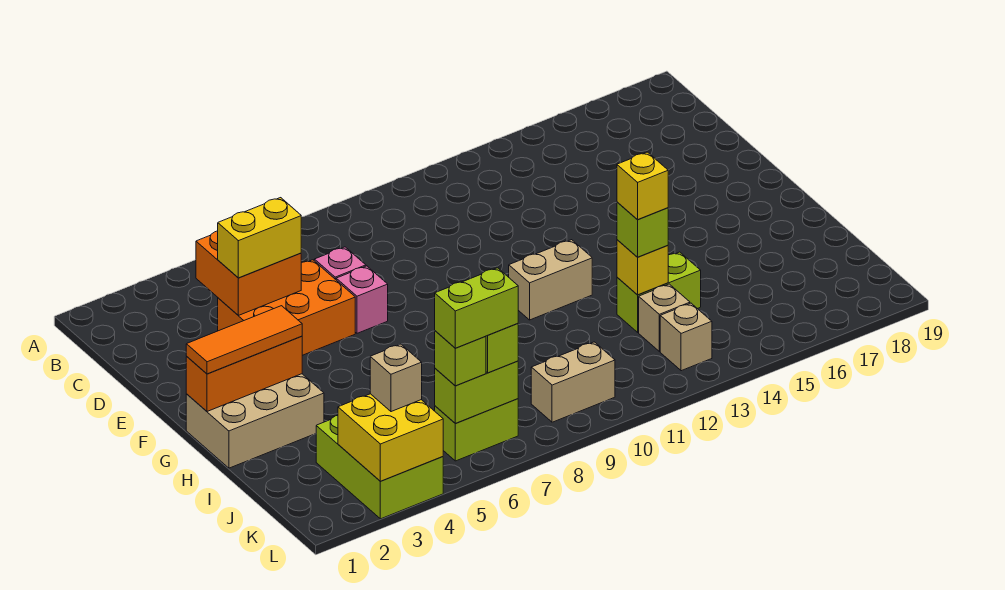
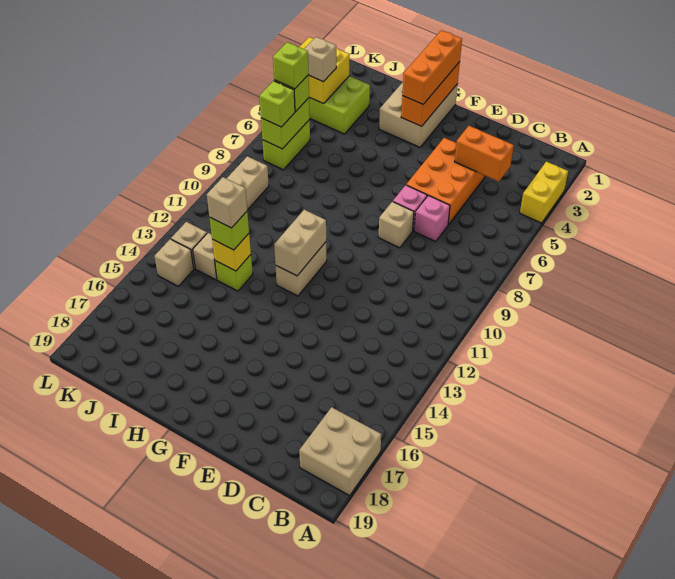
none -> tan 2x2 brick [299,407,381,496]
orange 2x2 brick [196,231,301,315] -> orange 1x2 brick [455,126,514,182]
yellow 1x2 brick [218,198,301,278] -> yellow 1x2 brick moved to [520,162,568,223]
none -> tan 1x1 brick [378,202,414,248]
orange 1x3 tile [186,306,302,374] -> orange 1x3 brick [402,30,462,104]
none -> tan 1x2 brick [274,210,326,276]
lime 1x2 brick [617,252,701,332] -> lime 1x1 brick [215,255,253,291]
yellow 1x1 brick [617,152,668,220] -> tan 1x1 brick [207,177,247,228]
lime 1x2 brick [435,268,518,348] -> lime 1x1 brick [273,42,309,89]
none -> tan 1x1 brick [155,239,194,286]

